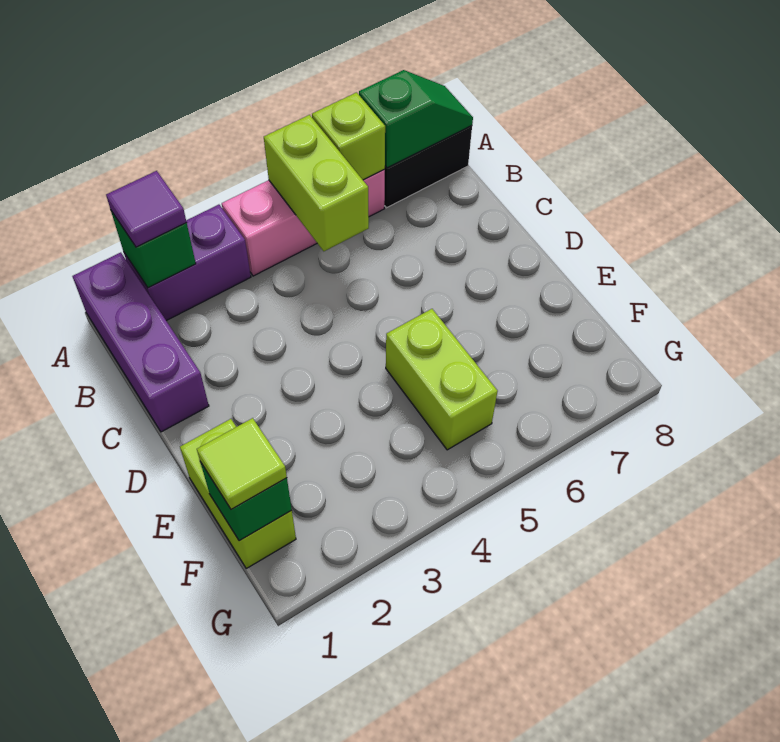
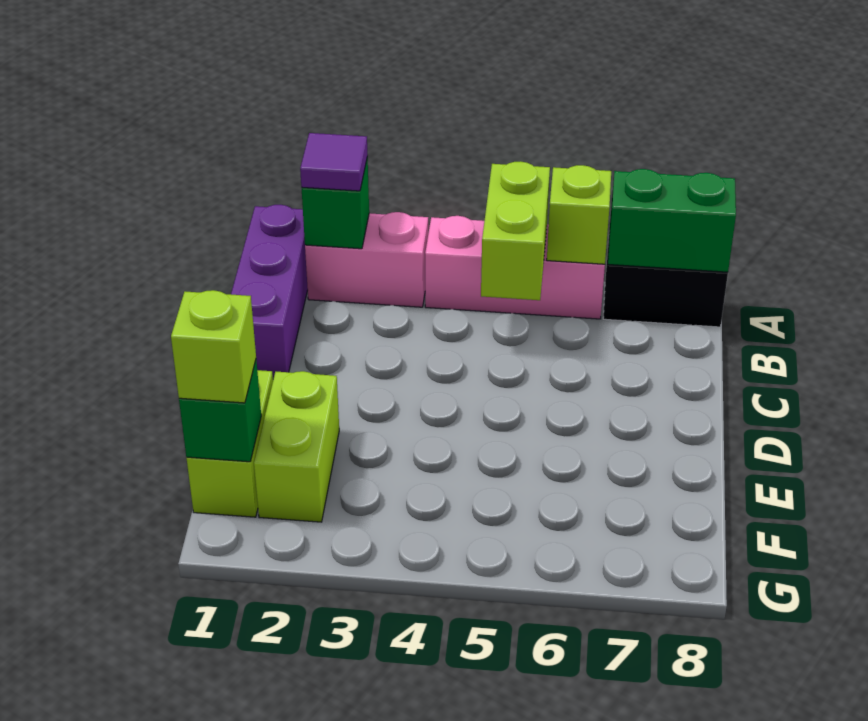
purple 1x2 brick [124,205,251,321] -> pink 1x2 brick [305,212,428,307]
green 1x2 slope [359,70,473,168] -> green 1x2 brick [608,169,736,272]
lime 1x2 brick [386,309,498,450] -> lime 1x2 brick moved to [254,371,339,522]
lime 1x1 tile [197,418,287,510] -> lime 1x1 brick [171,290,256,403]

